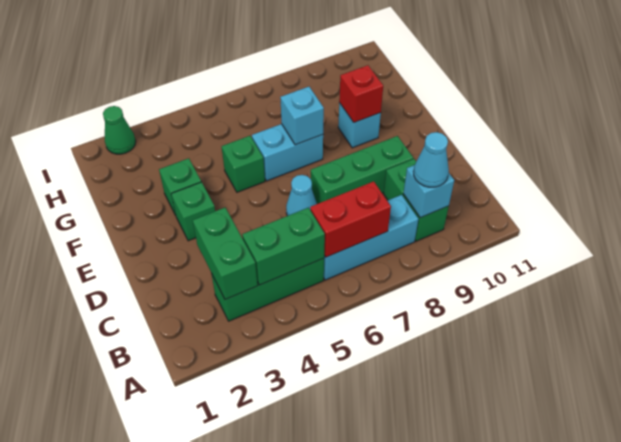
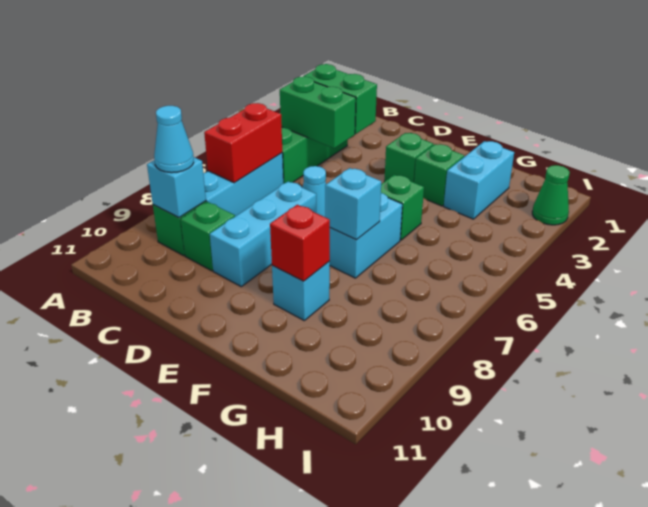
green 1x2 brick [242,208,325,285] -> green 1x2 brick turned to [280,76,356,148]
green 1x3 brick [311,136,413,204] -> cyan 1x3 brick [210,181,316,287]
none -> cyan 1x2 brick [444,141,514,219]

